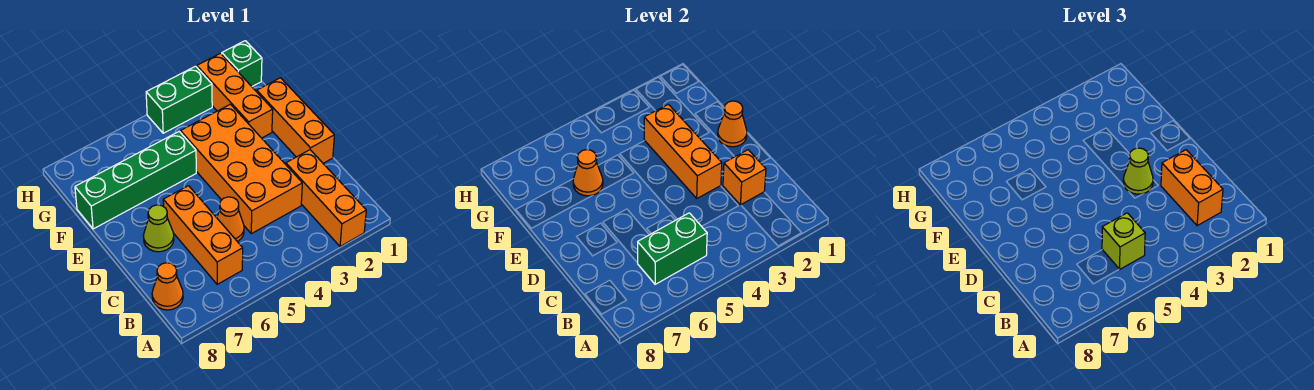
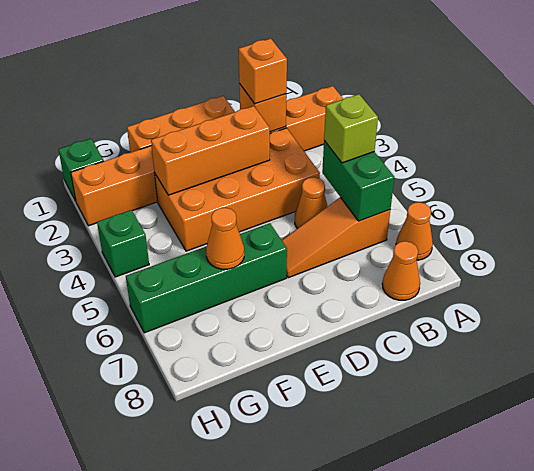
orange 1x2 brick [1161,150,1223,226] -> orange 1x1 brick [239,38,287,104]
orange 1x3 brick [163,186,243,284] -> orange 1x3 slope [282,197,390,278]
lime 1x1 cone [1123,148,1153,194] -> none
lime 1x1 cone [143,205,174,252] -> none
orange 1x1 cone [718,101,747,147] -> orange 1x1 cone moved to [396,202,433,260]
green 1x4 brick [75,131,196,229] -> green 1x4 brick turned to [126,223,287,333]
green 1x2 brick [146,66,212,133] -> green 1x1 brick [97,210,149,277]

